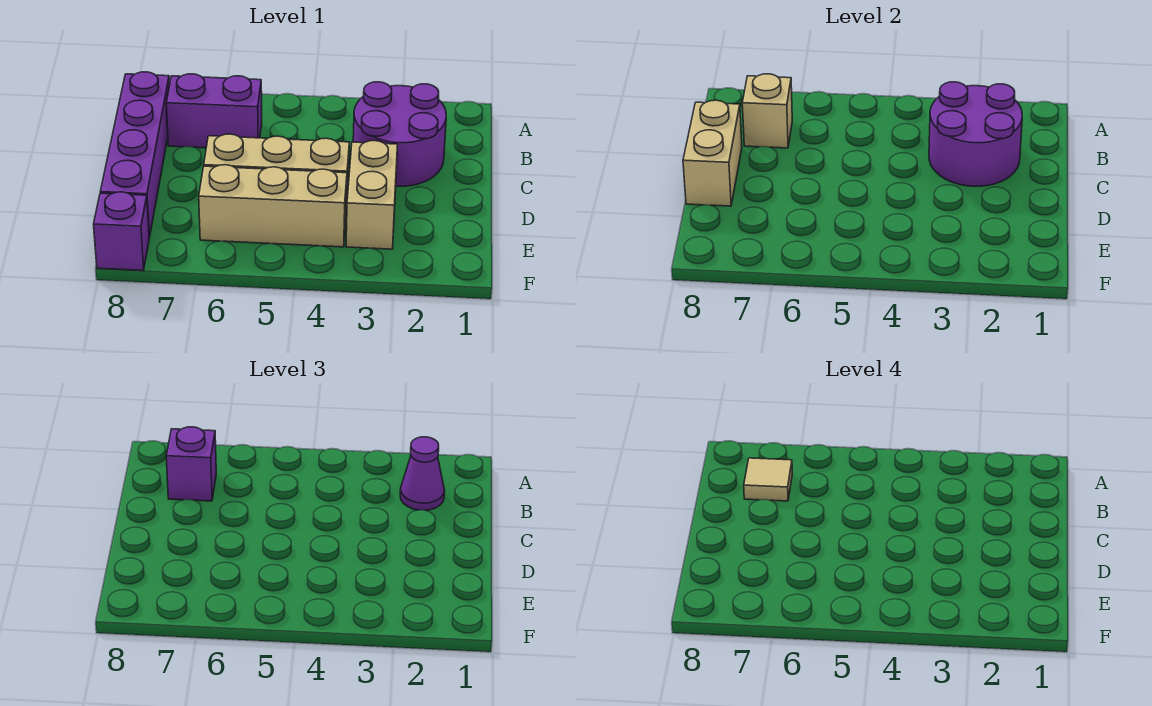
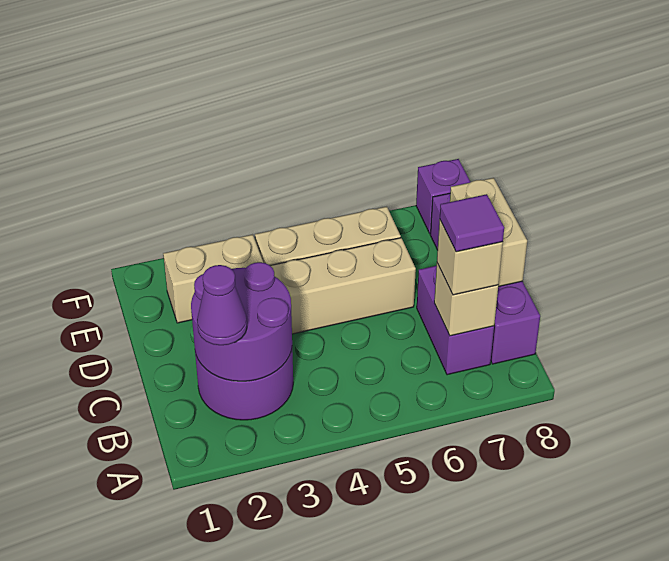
purple 1x2 brick [166,74,262,148] -> purple 1x2 brick turned to [417,266,494,375]
purple 1x1 brick [166,427,216,501] -> tan 1x1 brick [437,220,503,295]
tan 1x1 tile [744,458,792,501] -> purple 1x1 tile [440,194,504,252]
tan 1x2 brick [346,141,398,249] -> tan 1x2 brick turned to [163,234,263,323]

